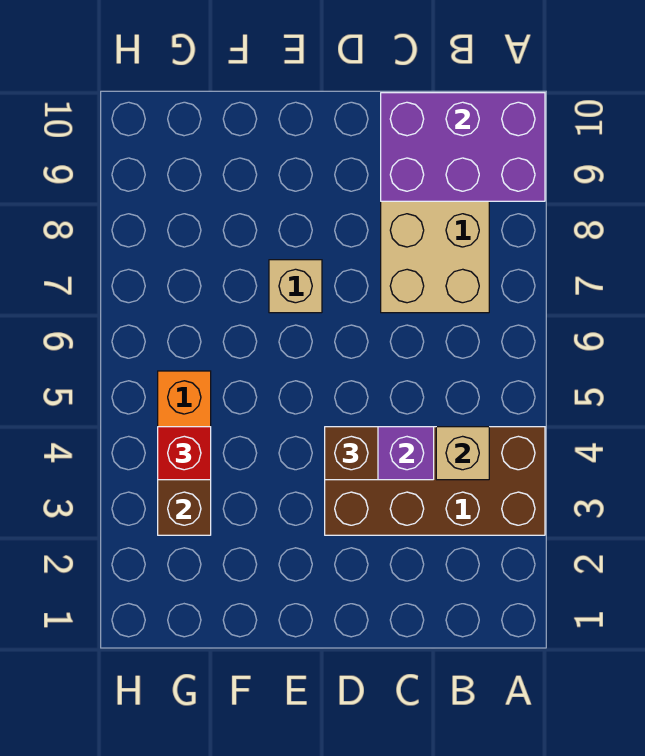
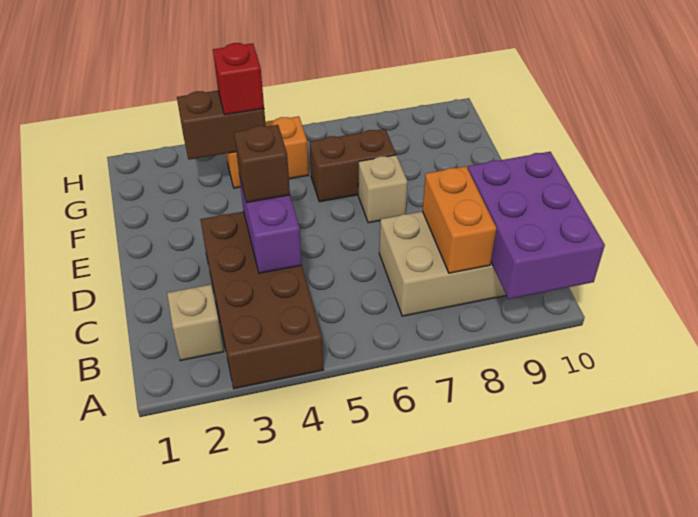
tan 1x1 brick [436,427,489,480] -> tan 1x1 brick moved to [167,285,224,361]
none -> orange 1x2 brick [422,166,496,273]
none -> brown 1x2 brick [310,129,396,202]

